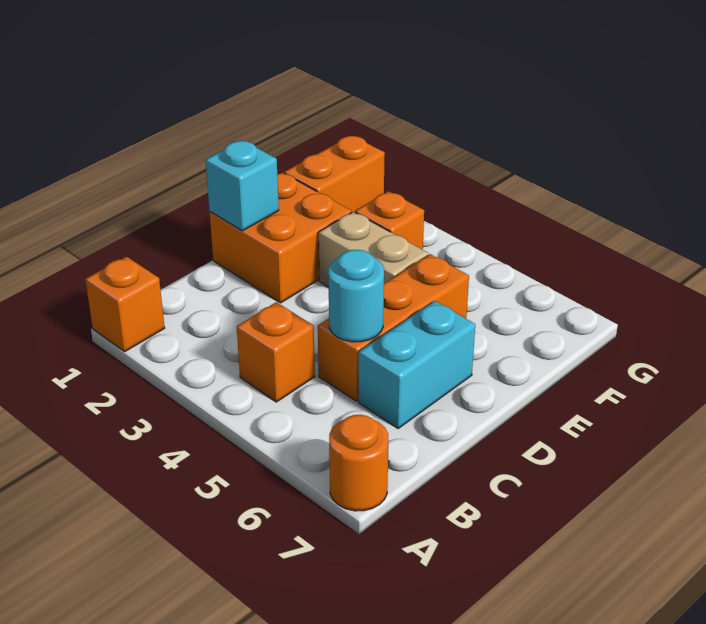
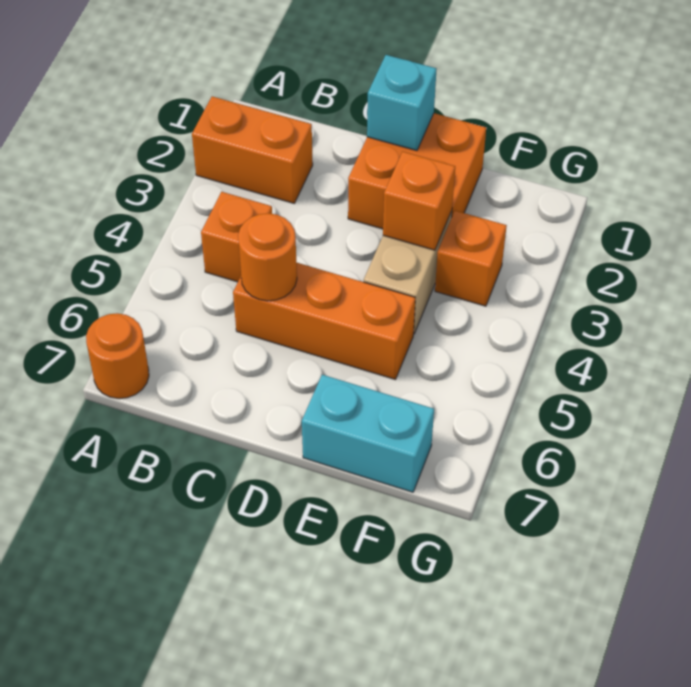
orange 1x1 brick [85,257,165,352] -> orange 1x1 brick moved to [383,152,455,250]
cyan 1x1 round brick [328,250,384,342] -> orange 1x1 round brick [238,213,297,301]
cyan 1x2 brick [359,301,475,428] -> cyan 1x2 brick moved to [302,375,434,492]
orange 1x2 brick [284,135,385,212] -> orange 1x2 brick moved to [192,96,313,203]

